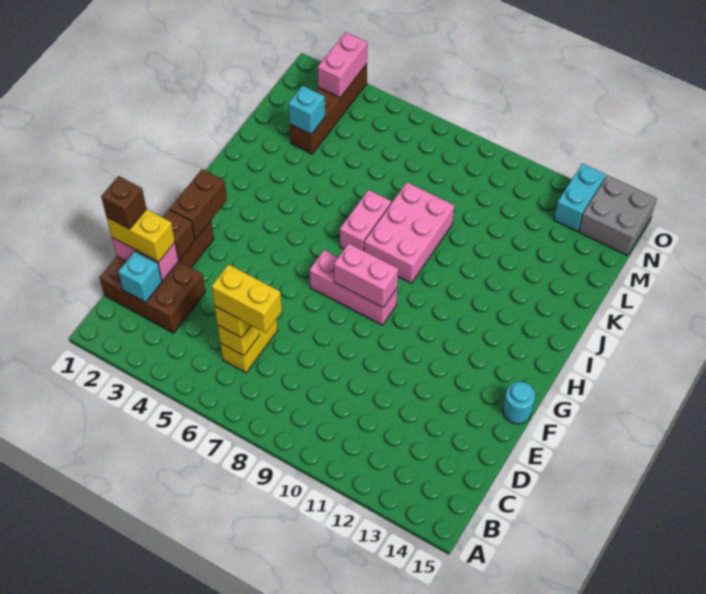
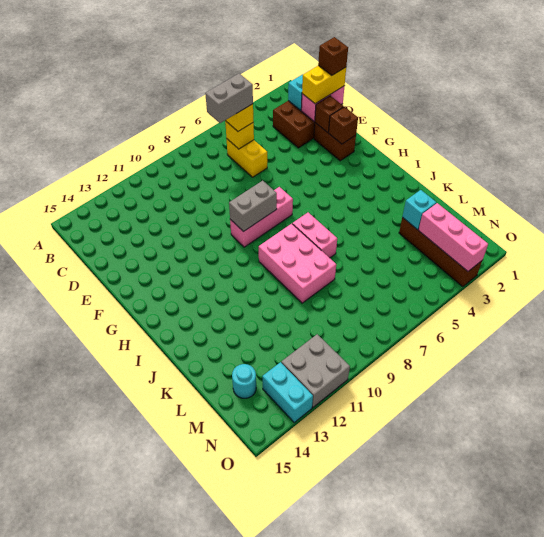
yellow 1x2 brick [211,264,282,333] -> grey 1x2 brick [205,74,253,123]
brown 1x2 brick [170,169,227,239] -> brown 1x1 brick [329,107,358,144]
cyan 1x1 round brick [503,382,535,424] -> cyan 1x1 round brick moved to [232,364,256,398]
pink 1x2 brick [334,243,398,307] -> grey 1x2 brick [229,181,277,232]
pink 1x2 brick [318,32,367,97] -> pink 1x3 brick [418,203,488,271]
grey 2x2 brick [579,175,657,256] -> grey 2x2 brick moved to [281,334,350,408]

